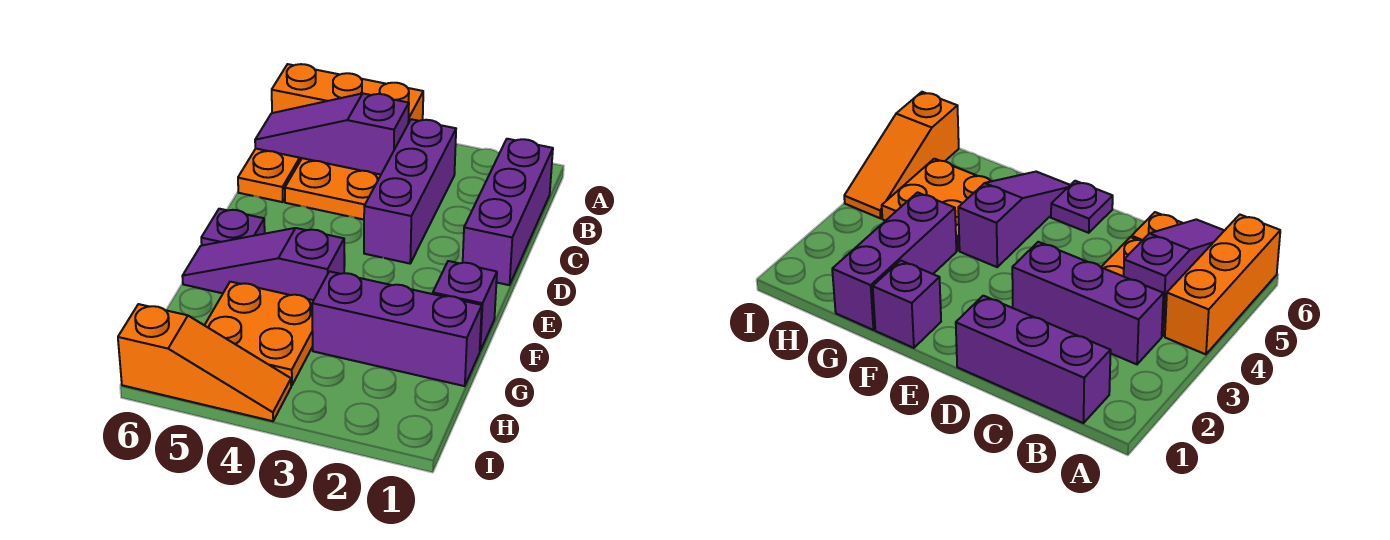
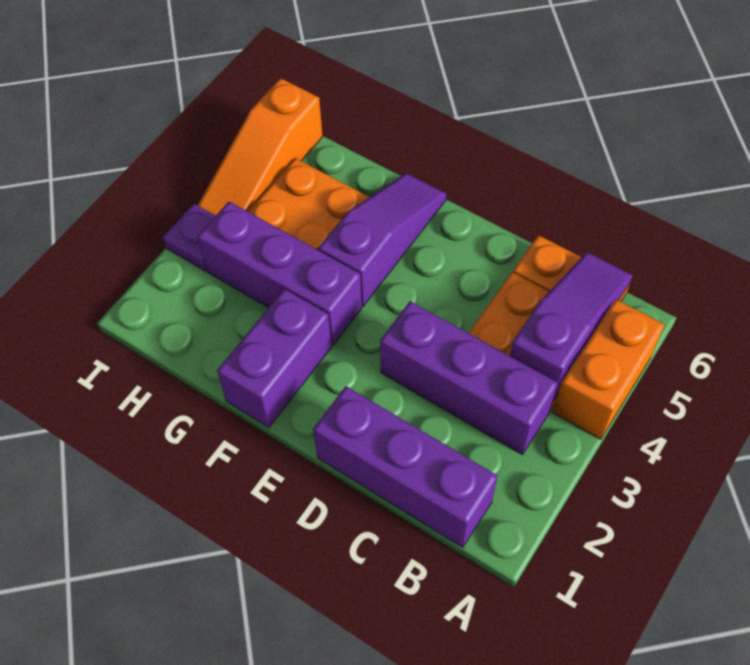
orange 1x3 brick [272,64,423,123] -> orange 1x2 brick [553,299,665,439]
purple 1x1 plate [201,209,265,245] -> purple 1x1 plate moved to [163,204,215,271]
purple 1x1 brick [433,261,497,351] -> purple 1x2 brick [217,289,332,428]
purple 1x3 brick [312,271,482,386] -> purple 1x3 brick turned to [197,202,362,345]

